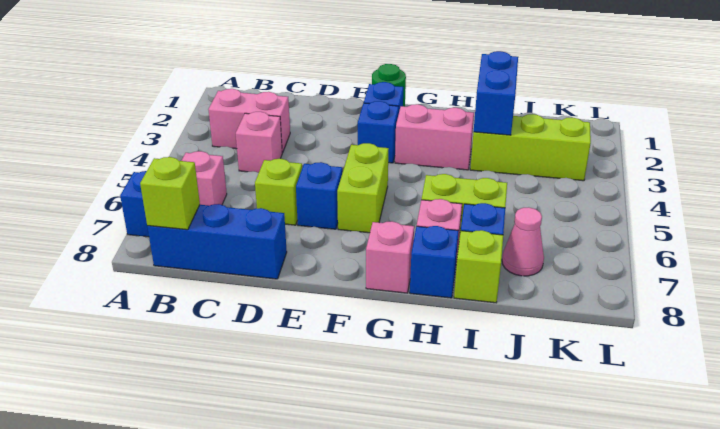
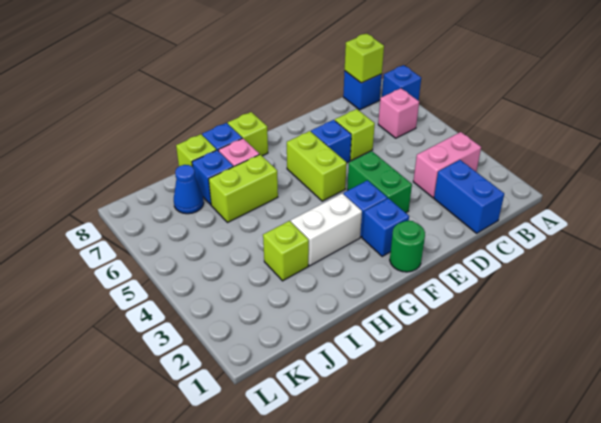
blue 1x3 brick [147,204,287,279] -> blue 1x1 brick [343,71,382,110]
pink 1x1 brick [236,112,282,173] -> none
none -> green 1x2 brick [347,151,412,213]
pink 1x2 brick [395,104,474,170] -> white 1x2 brick [291,193,362,266]
pink 1x1 brick [366,221,414,293] -> lime 1x1 brick [228,112,268,156]
blue 1x2 brick [474,51,518,135] -> blue 1x2 brick moved to [434,160,504,233]
lime 1x3 brick [470,114,591,181] -> lime 1x1 brick [263,221,309,281]
pink 1x1 cone [502,207,544,276] -> blue 1x1 cone [174,165,204,214]

